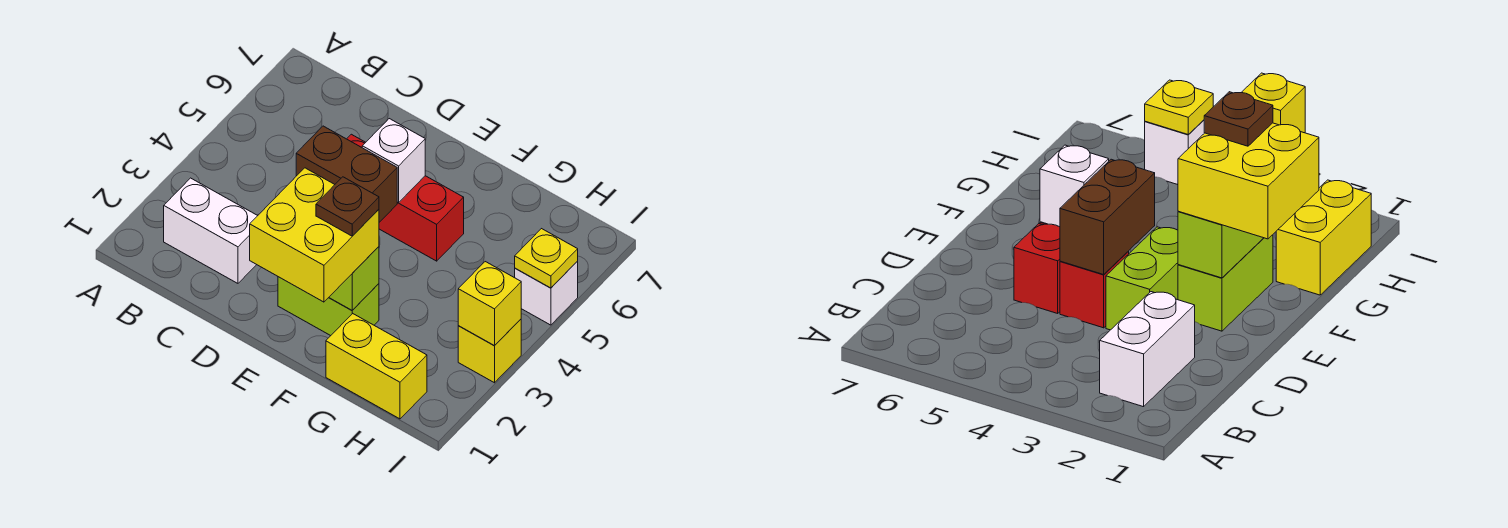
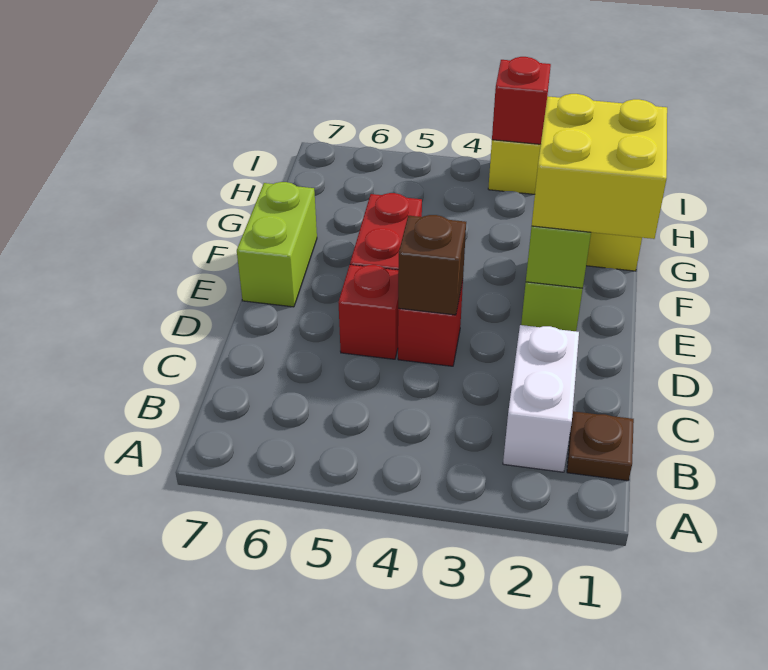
lime 1x2 brick [1106,227,1178,330] -> lime 1x2 brick moved to [237,182,317,307]
brown 1x2 brick [296,126,398,222] -> brown 1x1 brick [398,215,466,315]
white 1x1 brick [362,119,425,203] -> none
brown 1x1 plate [316,177,379,236] -> brown 1x1 plate moved to [567,411,634,481]
yellow 1x1 brick [458,262,521,346] -> red 1x1 brick [492,57,551,144]
white 1x1 brick [515,261,578,325] -> none
yellow 1x1 plate [515,229,578,288] -> none

